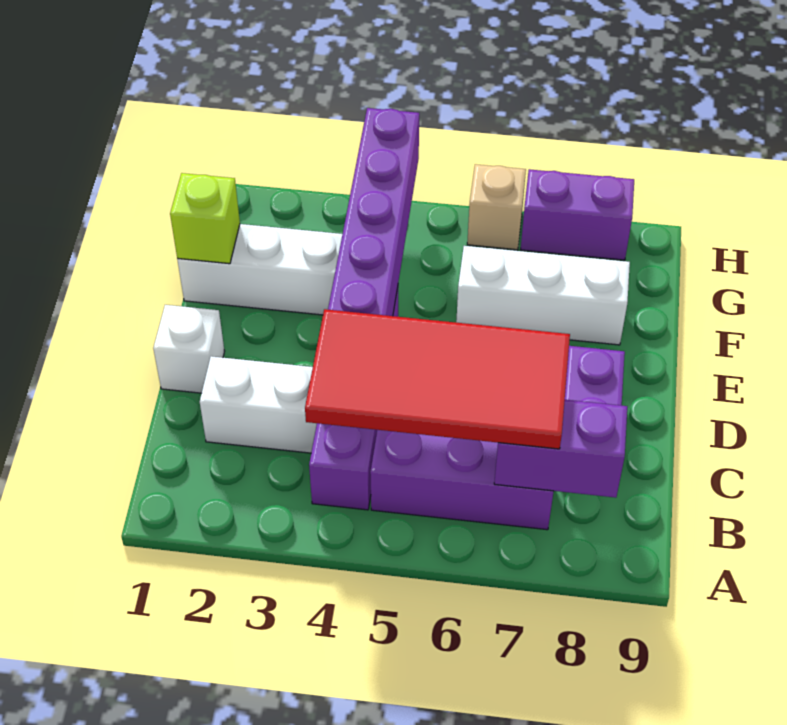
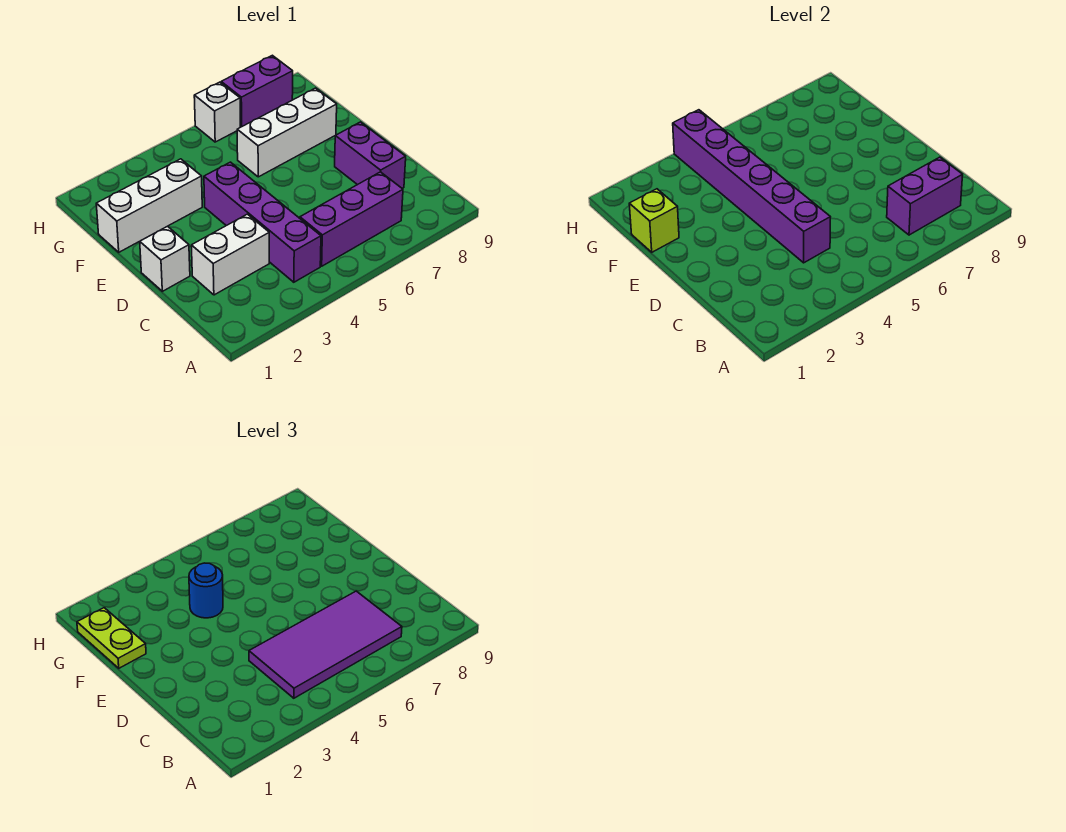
red 2x4 tile [305,309,570,449] -> purple 2x4 tile [249,591,402,698]
none -> lime 1x2 plate [77,608,146,668]
none -> blue 1x1 round brick [189,563,223,618]
tan 1x1 brick [467,164,526,250] -> white 1x1 brick [194,82,240,142]

